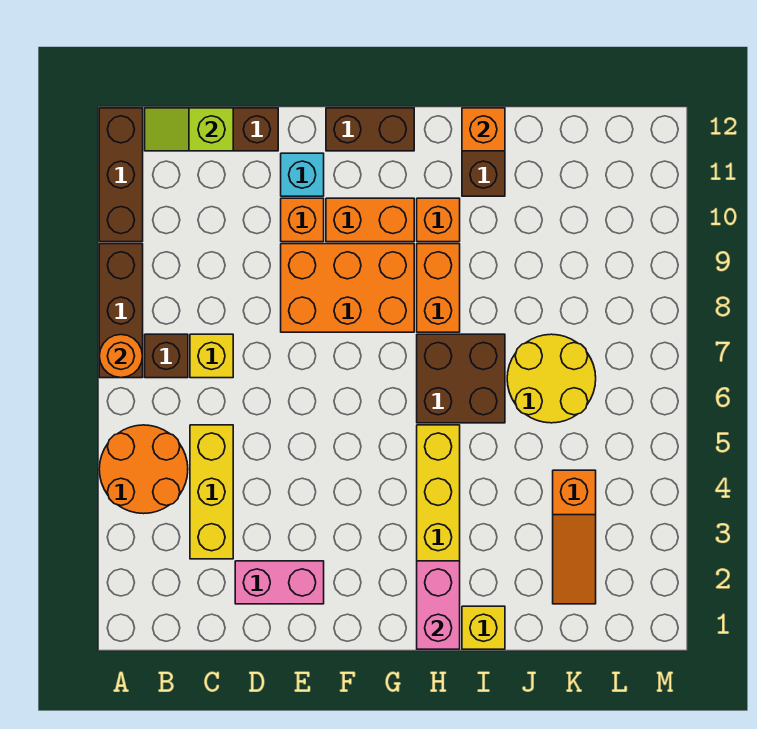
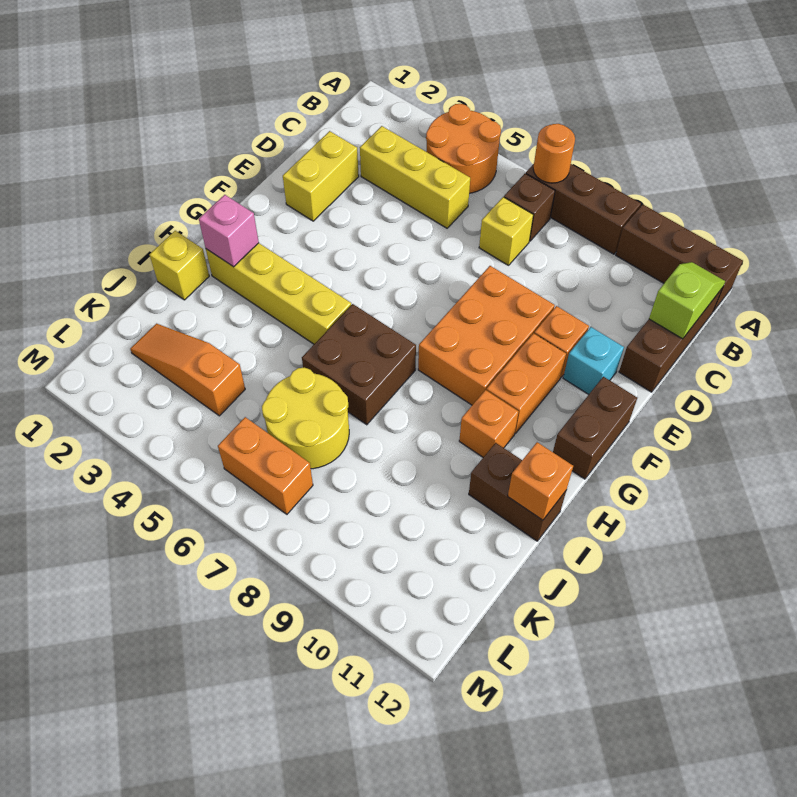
pink 1x2 brick [235,561,324,604] -> yellow 1x2 brick [283,131,359,221]
pink 1x2 brick [417,561,460,649] -> pink 1x1 brick [199,195,259,267]
orange 1x2 brick [417,244,460,332] -> orange 1x2 brick moved to [218,417,313,514]

